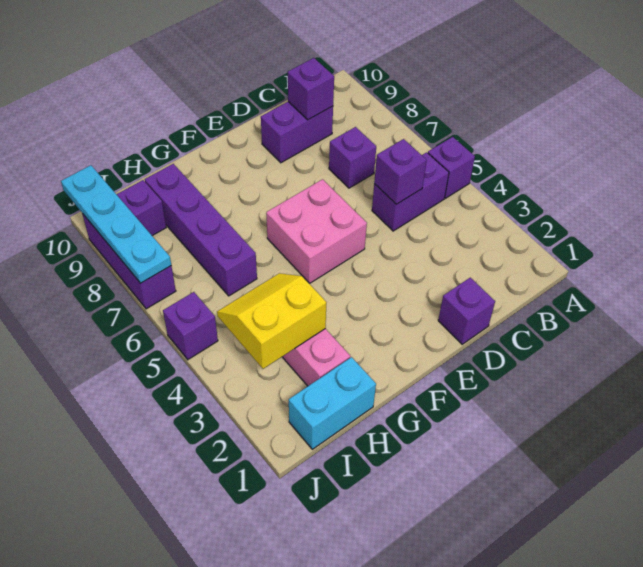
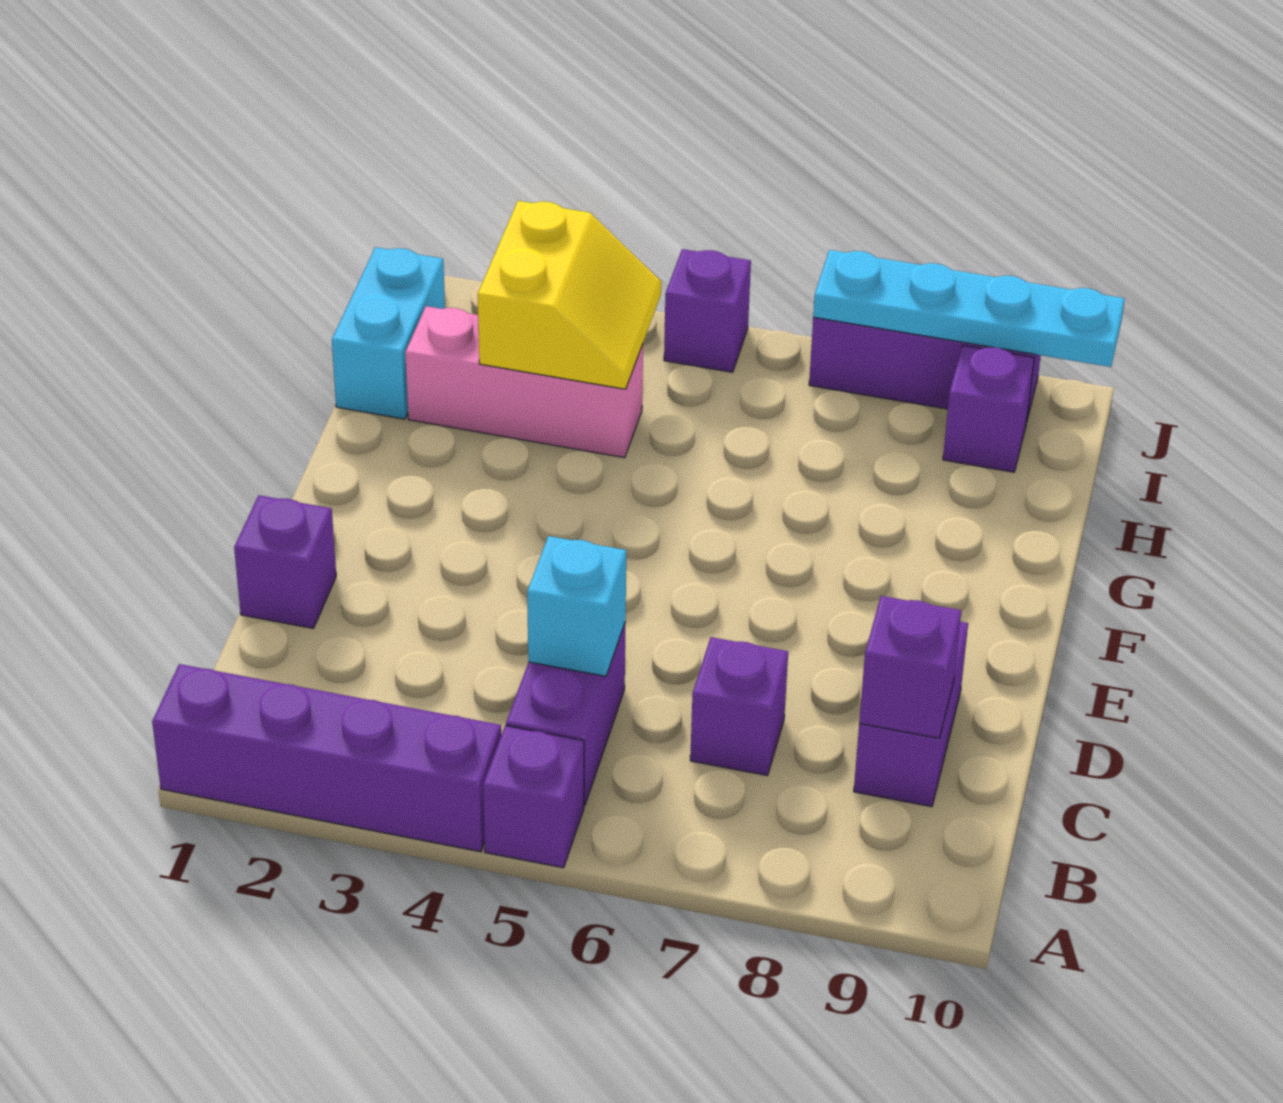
purple 1x1 brick [374,139,427,204] -> cyan 1x1 brick [527,536,626,676]
pink 2x2 brick [266,179,367,283] -> none
purple 1x4 brick [145,164,257,296] -> purple 1x4 brick moved to [152,664,501,852]

